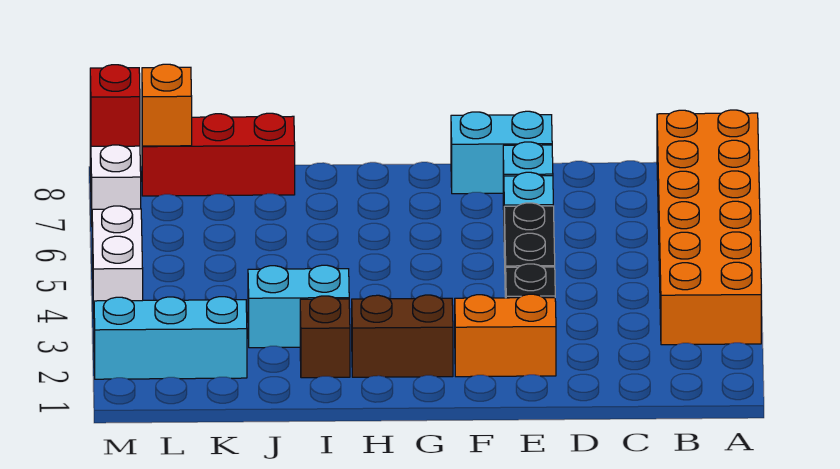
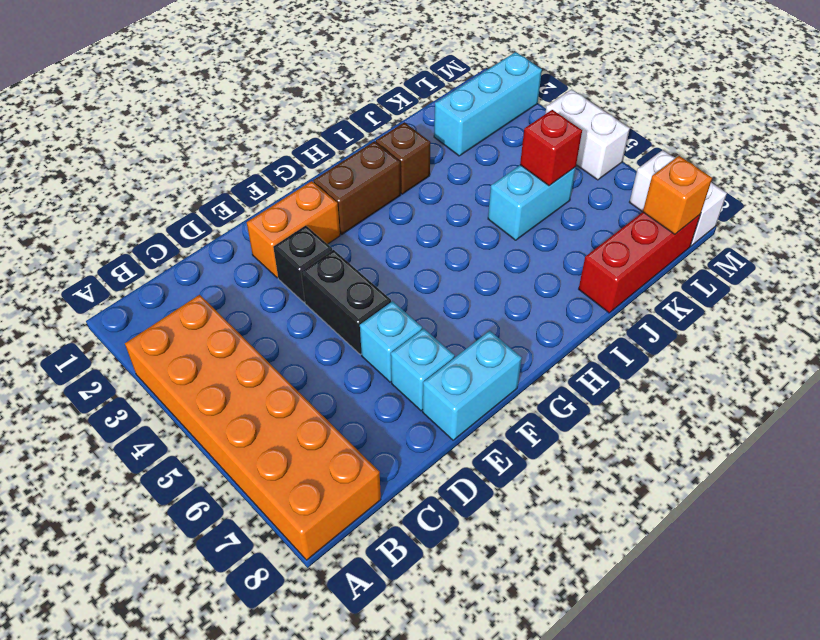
cyan 1x2 brick [248,265,349,348] -> cyan 1x2 brick moved to [488,165,576,240]
red 1x1 brick [90,65,140,146] -> red 1x1 brick moved to [520,110,582,186]

